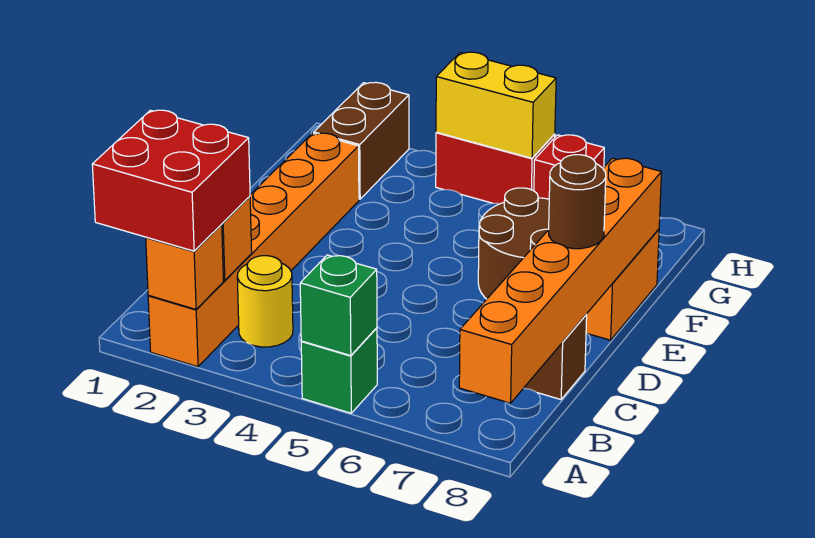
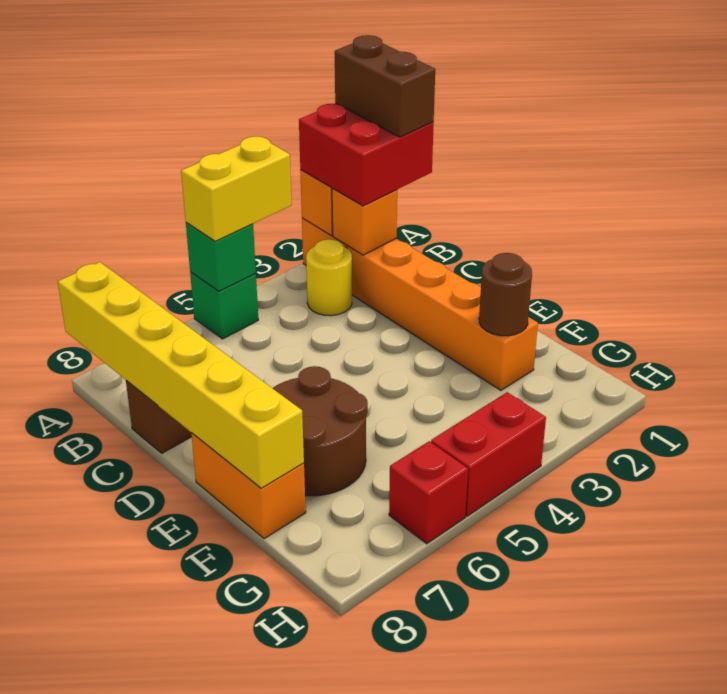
orange 1x6 brick [459,158,662,403] -> yellow 1x6 brick [58,262,304,488]
brown 1x1 round brick [549,155,606,249] -> brown 1x1 round brick moved to [479,253,532,336]
brown 1x2 brick [314,82,409,199] -> brown 1x2 brick moved to [335,35,435,137]
yellow 1x2 brick [436,52,556,158] -> yellow 1x2 brick moved to [181,136,292,241]

